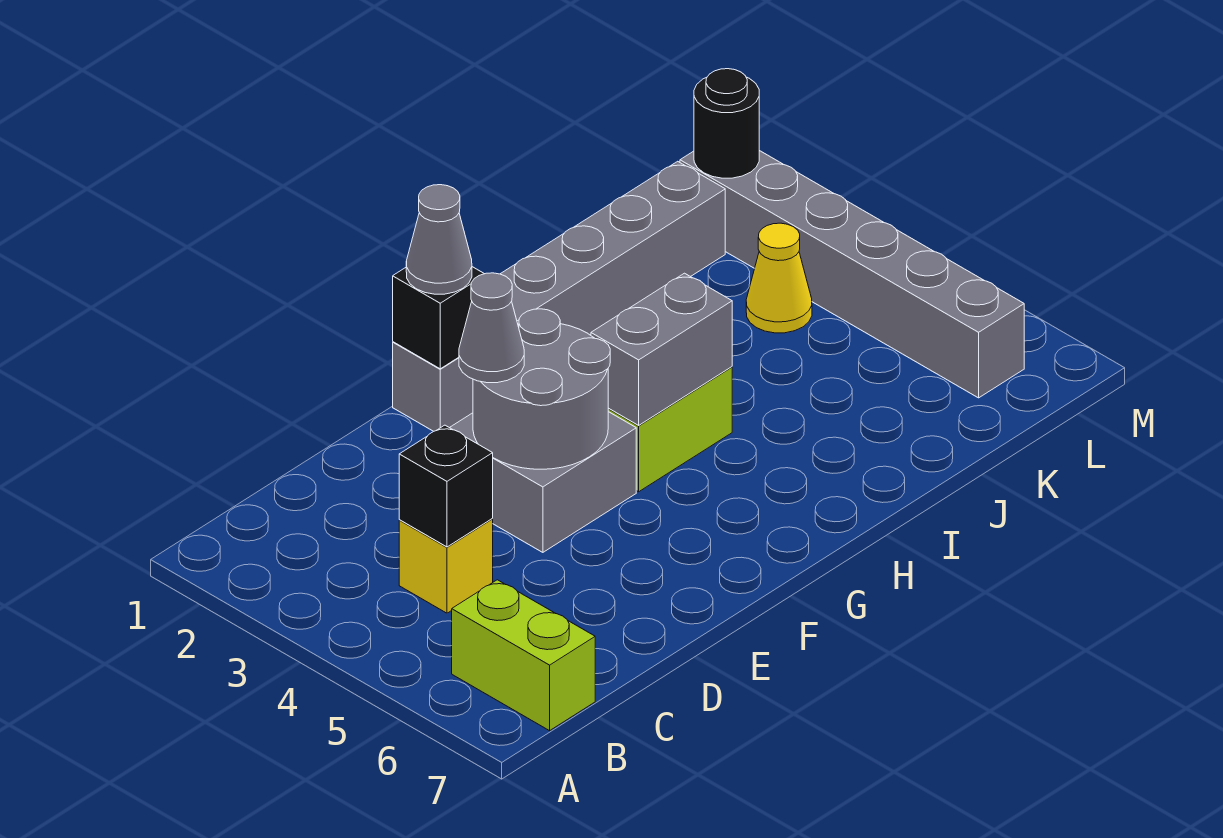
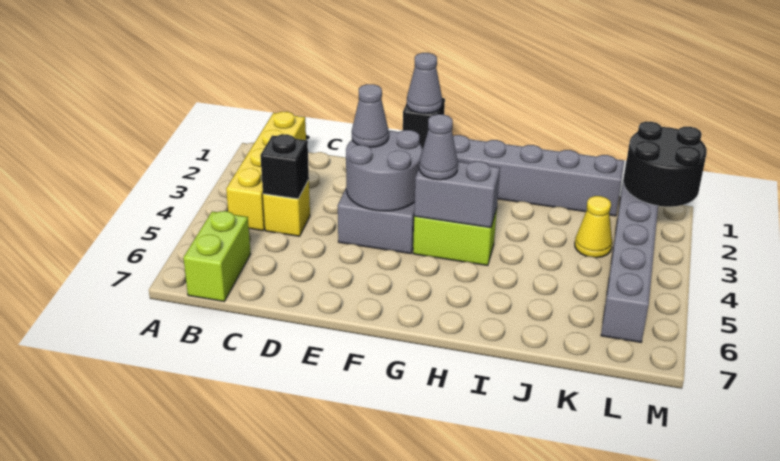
none -> yellow 1x4 brick [226,112,306,231]
none -> grey 1x1 cone [419,114,458,180]
black 1x1 round brick [694,69,759,178] -> black 2x2 round brick [623,122,707,207]

